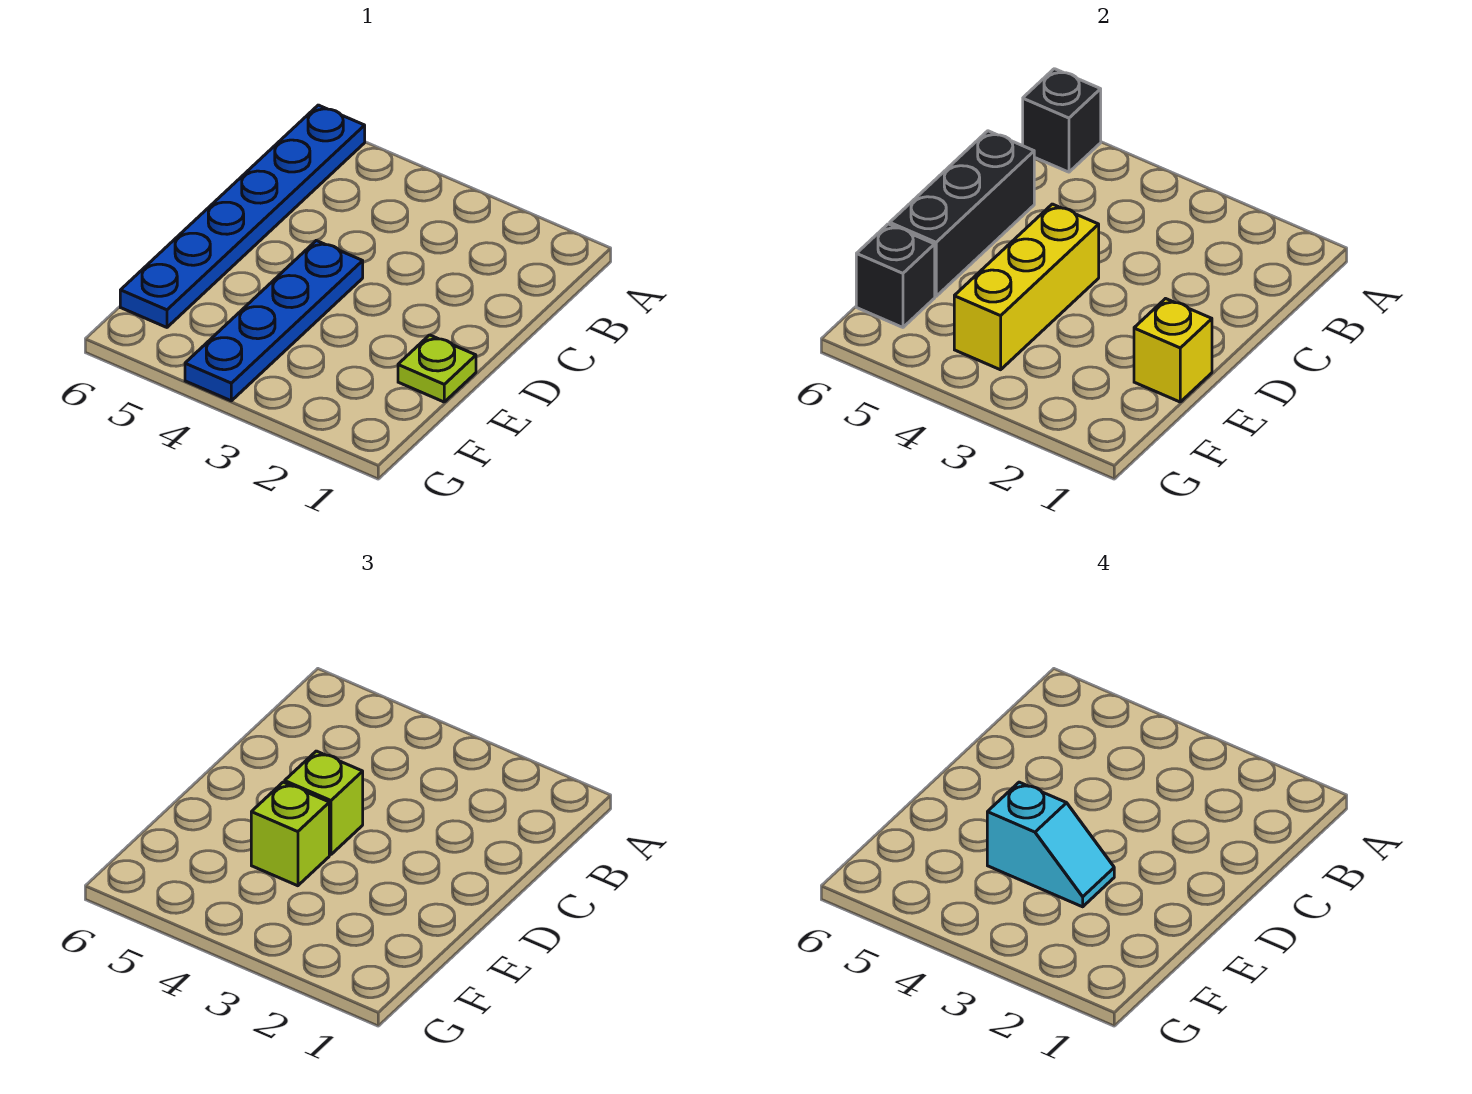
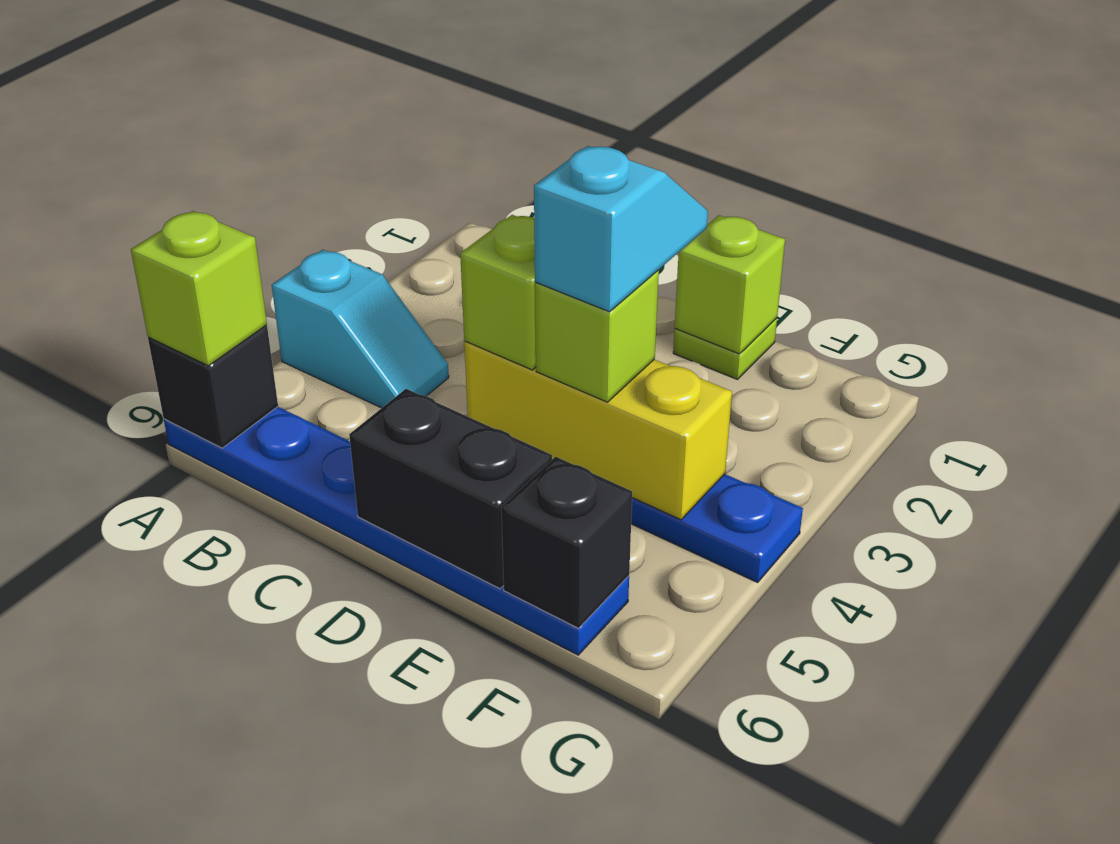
none -> cyan 1x2 slope [272,250,449,408]
none -> lime 1x1 brick [131,211,267,366]
black 1x3 brick [890,131,1034,296] -> black 1x2 brick [349,389,552,589]
yellow 1x1 brick [1134,299,1212,402] -> lime 1x1 brick [675,215,785,354]

